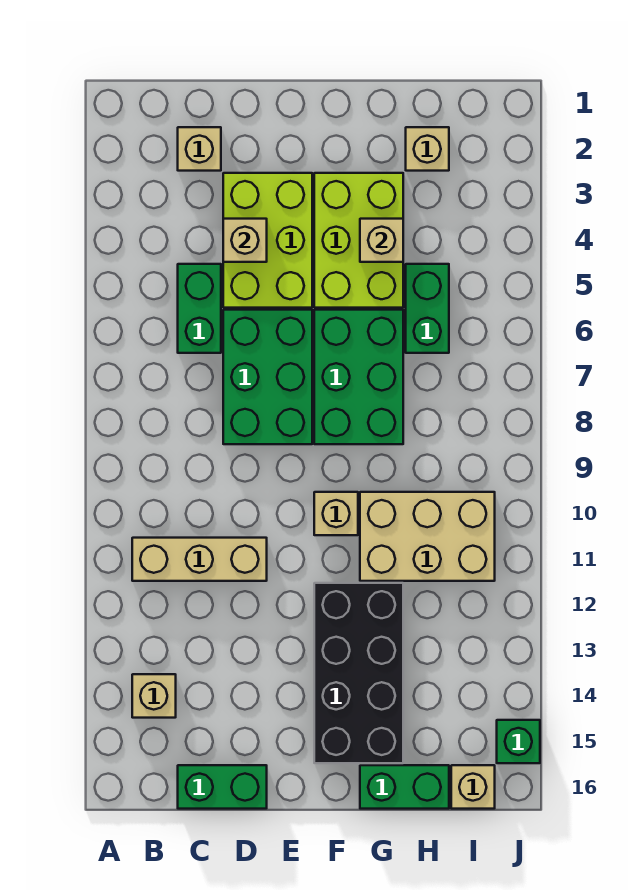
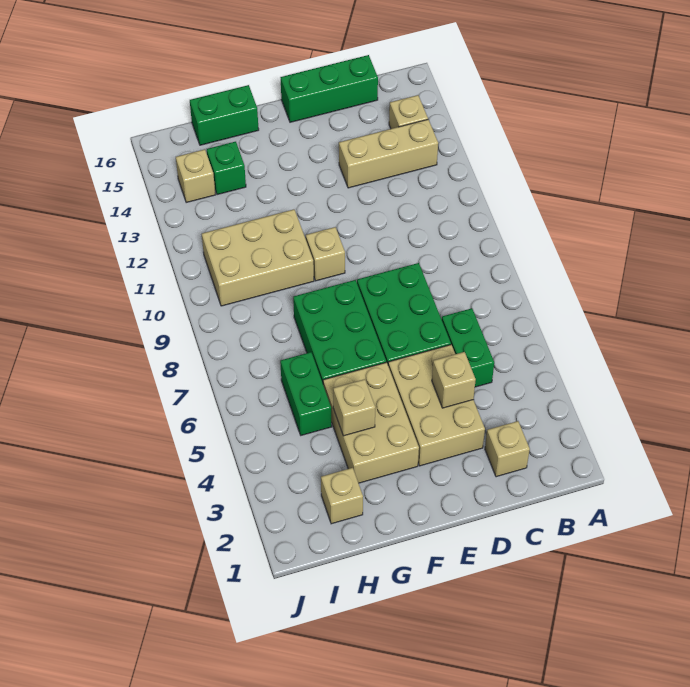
tan 1x3 brick [132,538,267,581] -> tan 1x3 brick moved to [339,119,438,188]
green 1x2 brick [178,765,267,809] -> green 1x3 brick [281,55,378,122]
lime 2x3 brick [223,173,312,308] -> tan 2x3 brick [388,345,485,466]
lime 2x3 brick [314,173,403,308] -> tan 2x3 brick [323,362,419,483]
black 2x4 brick [314,583,403,763] -> none
tan 1x1 brick [451,765,495,809] -> tan 1x1 brick moved to [176,149,215,203]
green 1x1 brick [497,720,540,763] -> green 1x1 brick moved to [207,142,246,195]

